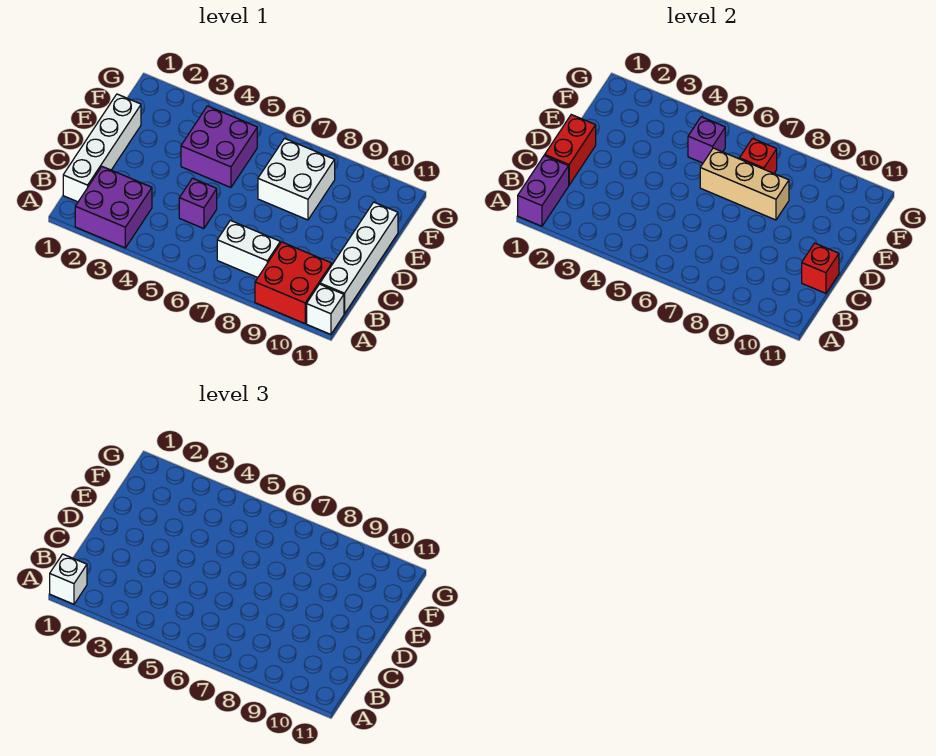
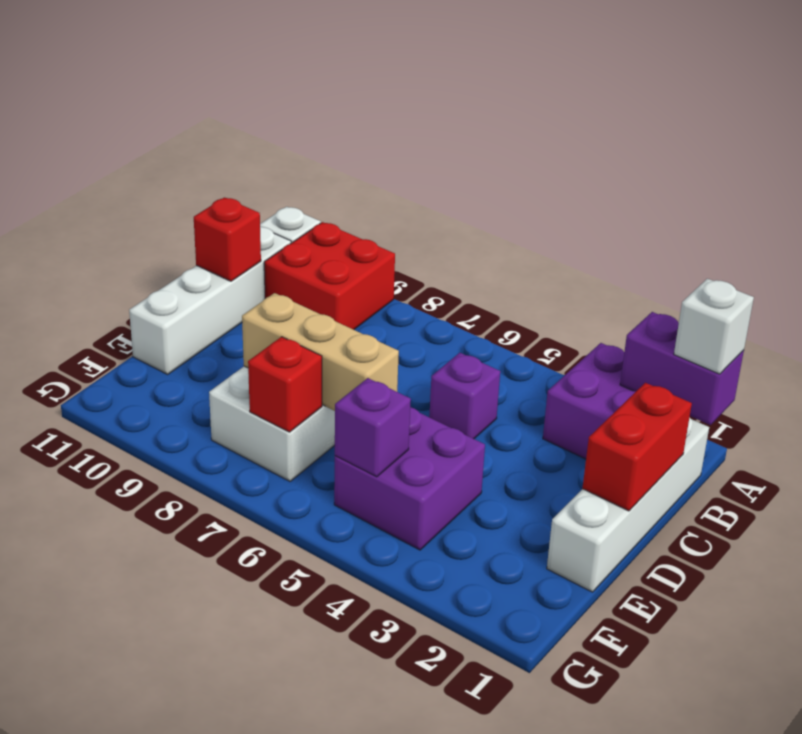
purple 1x2 brick [518,155,569,226] -> purple 1x2 brick turned to [620,312,744,425]
white 1x2 brick [217,220,280,278] -> none

